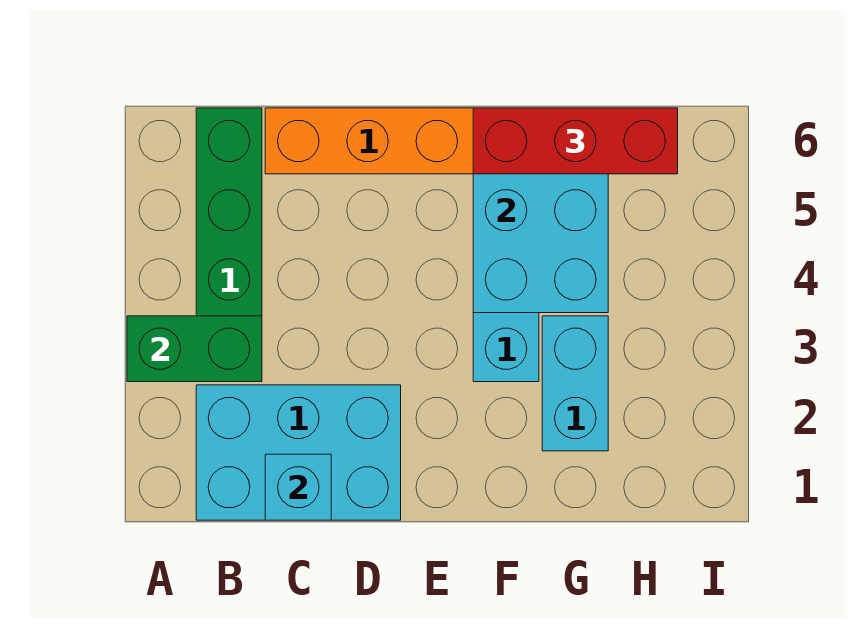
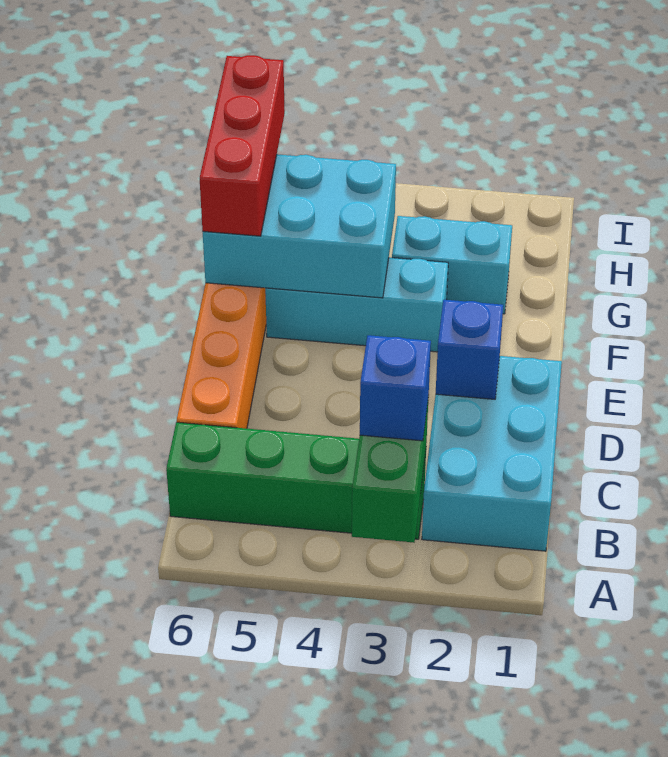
none -> blue 1x1 brick [360,335,431,441]
cyan 1x1 brick [265,454,331,520] -> none
none -> blue 1x1 brick [436,300,503,399]

